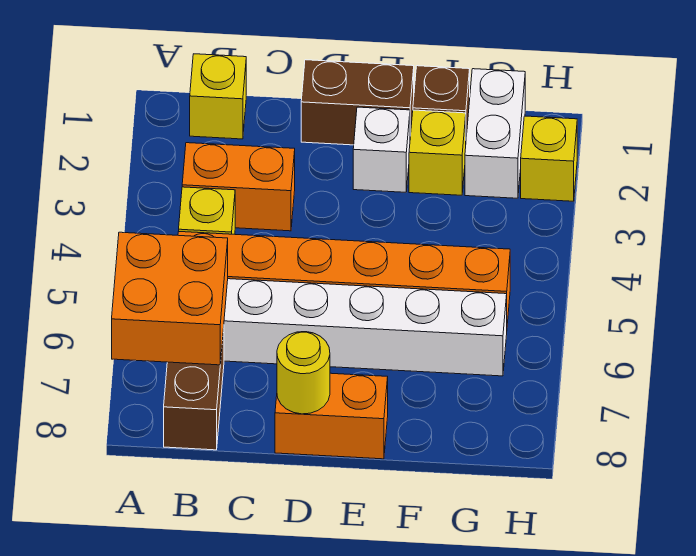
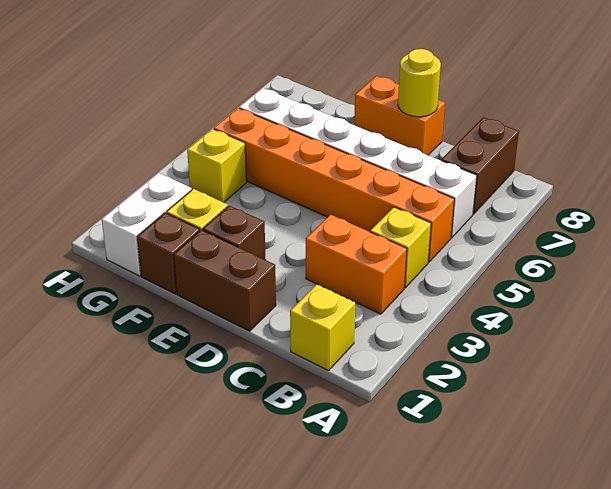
orange 2x2 brick [112,232,228,365] -> none
white 1x1 brick [353,107,410,192] -> brown 1x1 brick [203,205,266,260]
yellow 1x1 brick [521,116,577,201] -> yellow 1x1 brick moved to [187,129,247,202]

